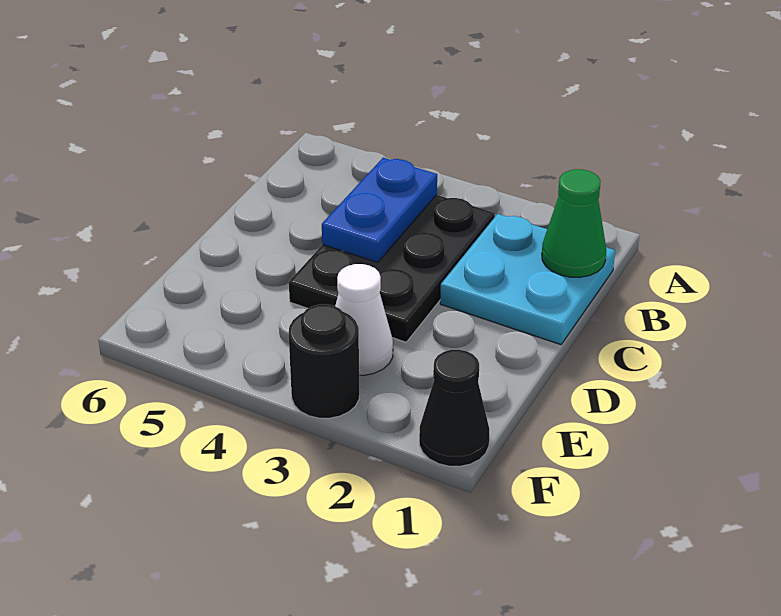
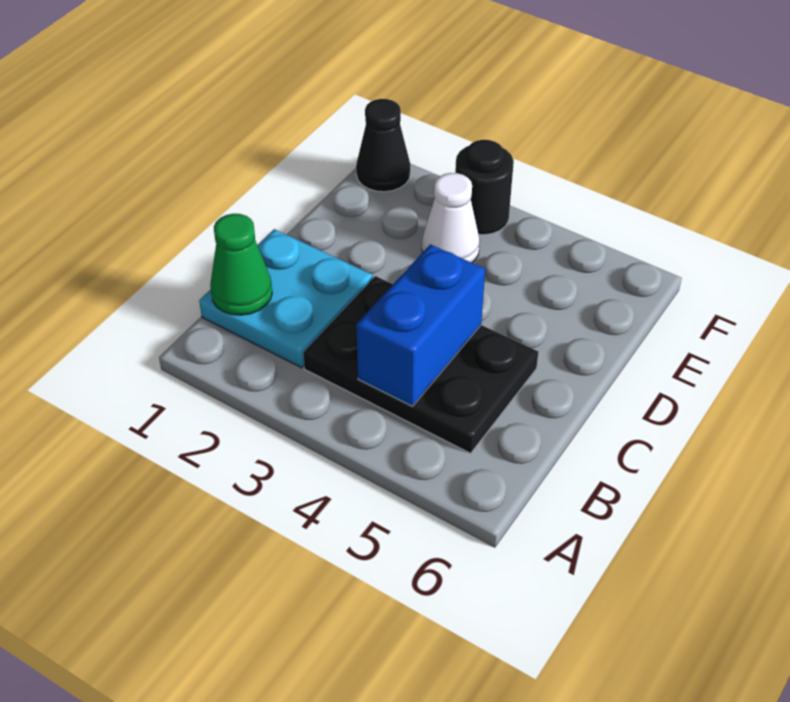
black 2x3 plate [289,195,495,342] -> black 2x3 plate turned to [303,276,538,453]
blue 1x2 plate [322,158,437,263] -> blue 1x2 brick [356,244,485,406]

